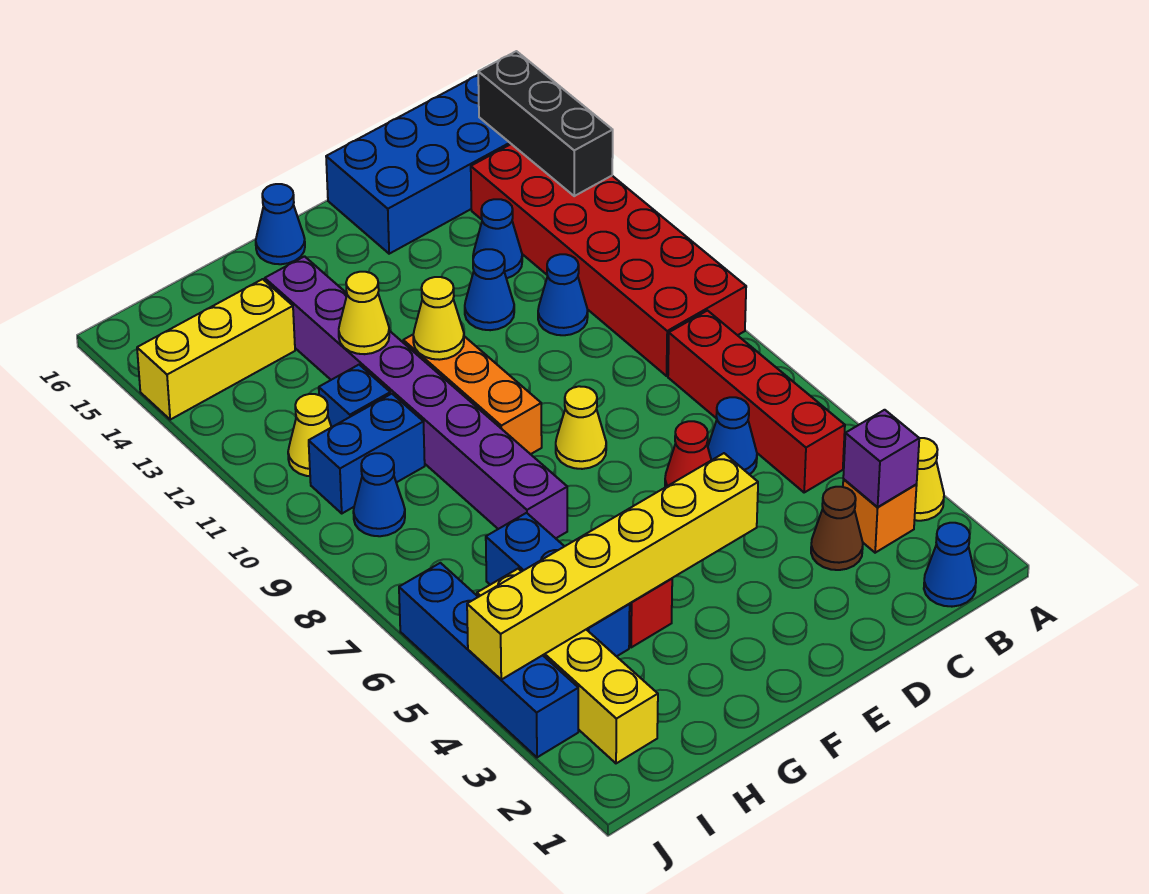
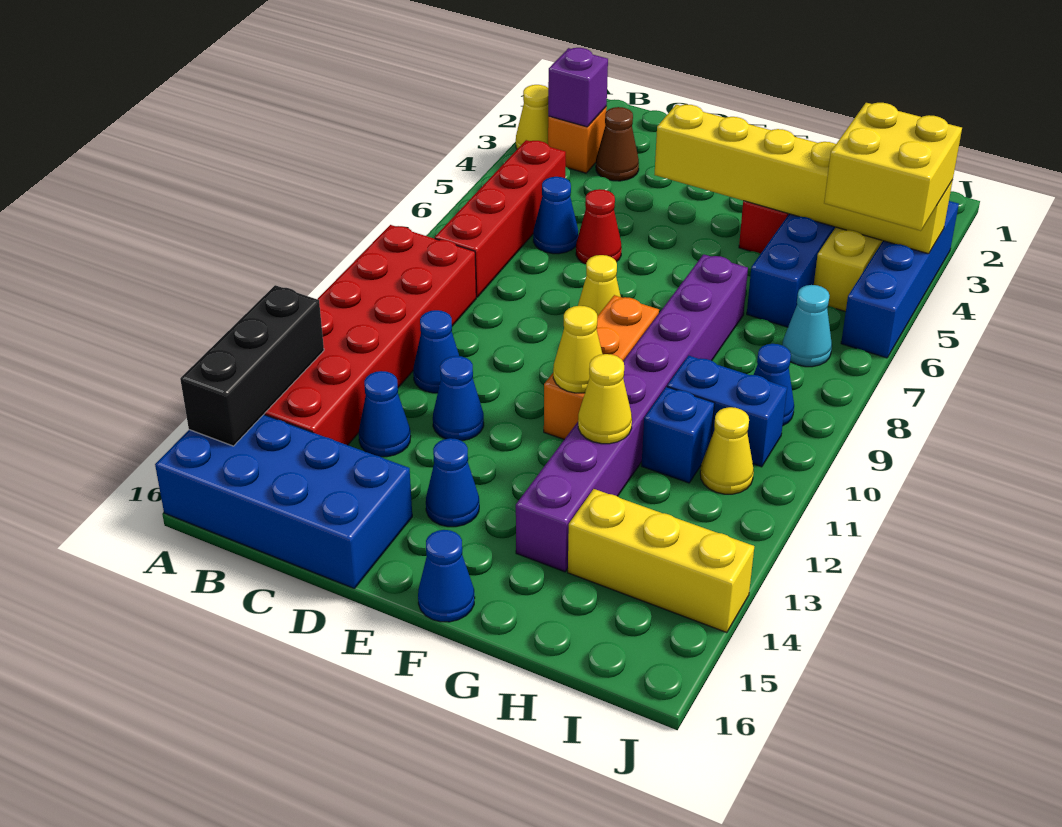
blue 1x1 cone [924,523,976,607] -> blue 1x1 cone moved to [426,438,479,527]
none -> yellow 2x2 brick [824,103,962,231]
none -> cyan 1x1 cone [782,285,832,367]

